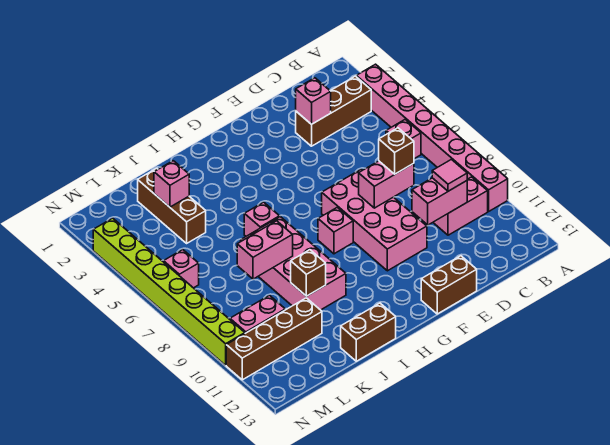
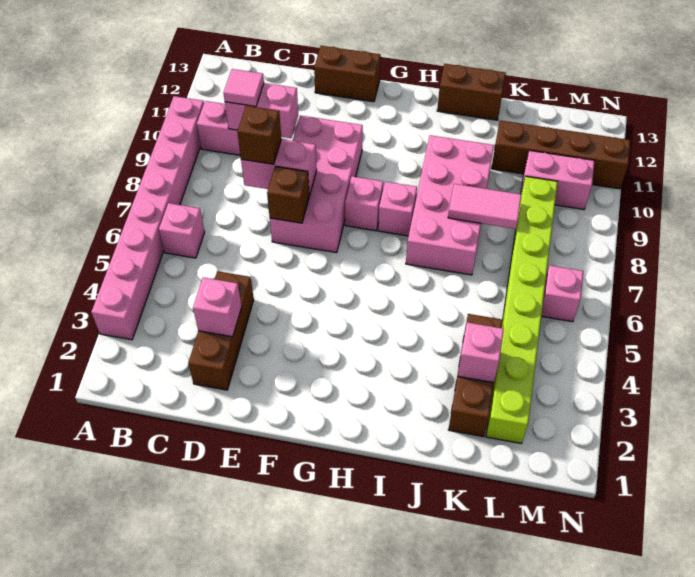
brown 1x3 brick [296,76,371,146] -> brown 1x3 brick turned to [188,271,254,390]
pink 1x1 brick [244,202,280,236] -> pink 1x1 brick moved to [378,182,417,236]
pink 1x2 brick [237,221,293,279] -> pink 1x2 tile [448,184,522,229]
brown 1x1 brick [291,250,326,296] -> brown 1x1 brick moved to [267,166,309,223]
lime 1x8 brick [93,218,245,365] -> lime 1x8 brick moved to [486,176,557,444]

